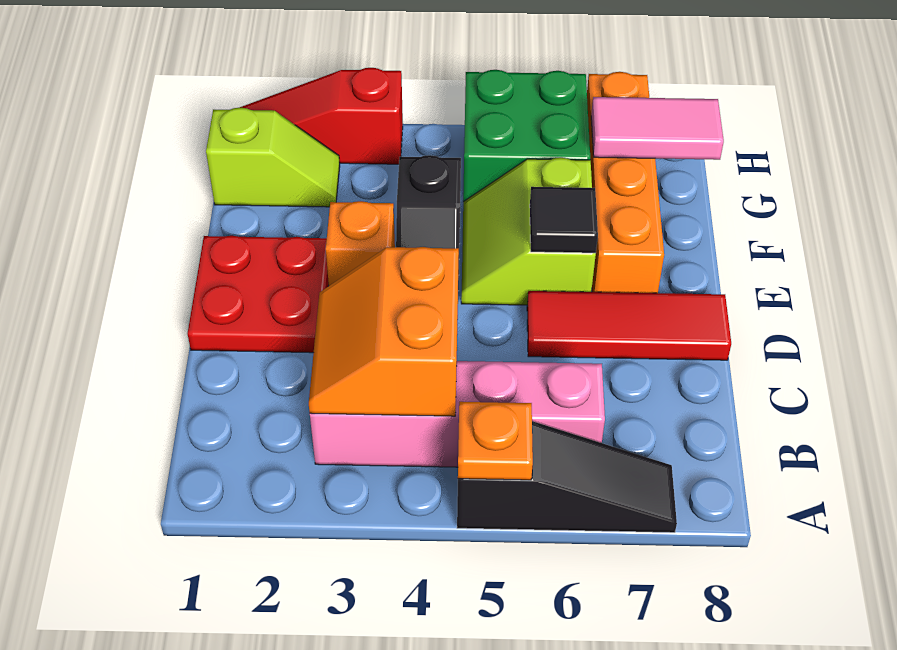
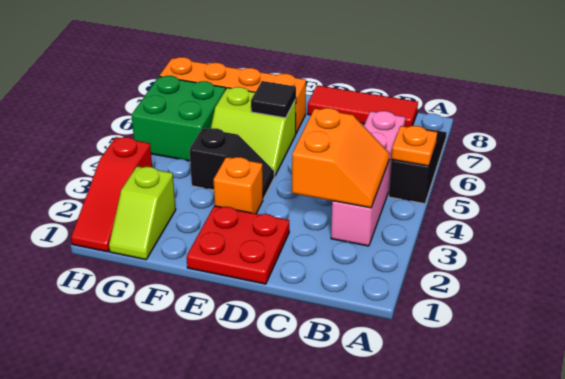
orange 2x2 slope [309,247,459,416] -> orange 2x2 slope turned to [292,108,390,208]
red 1x3 tile [527,291,731,360] -> red 1x3 tile turned to [308,85,418,127]
lime 1x2 slope [206,108,340,207] -> lime 1x2 slope turned to [109,166,176,260]
pink 1x2 tile [591,97,724,160] -> none

